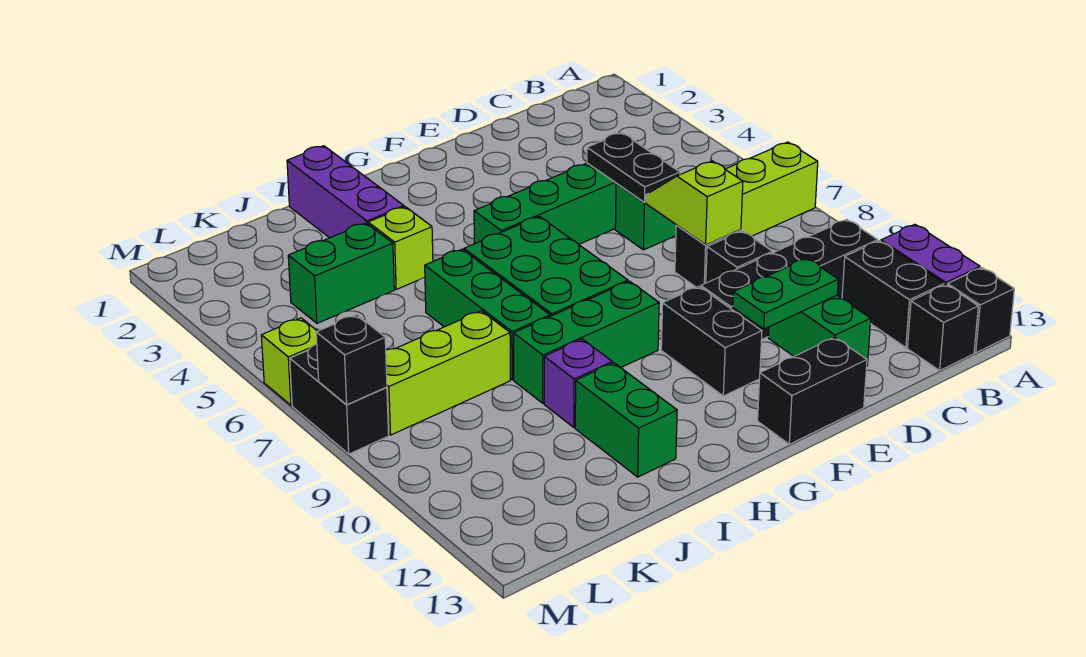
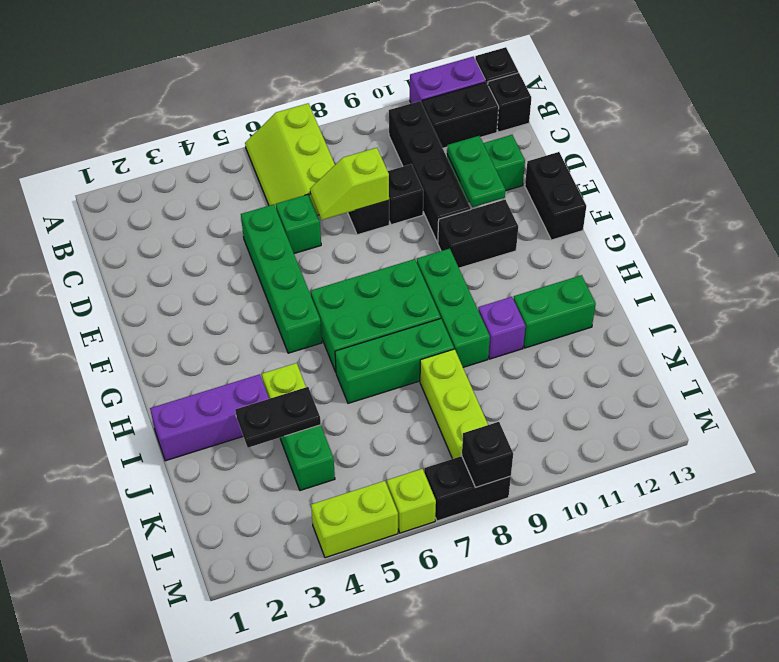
black 1x2 plate [587,133,680,202] -> black 1x2 plate moved to [235,387,321,448]
none -> lime 1x2 brick [311,481,398,558]

